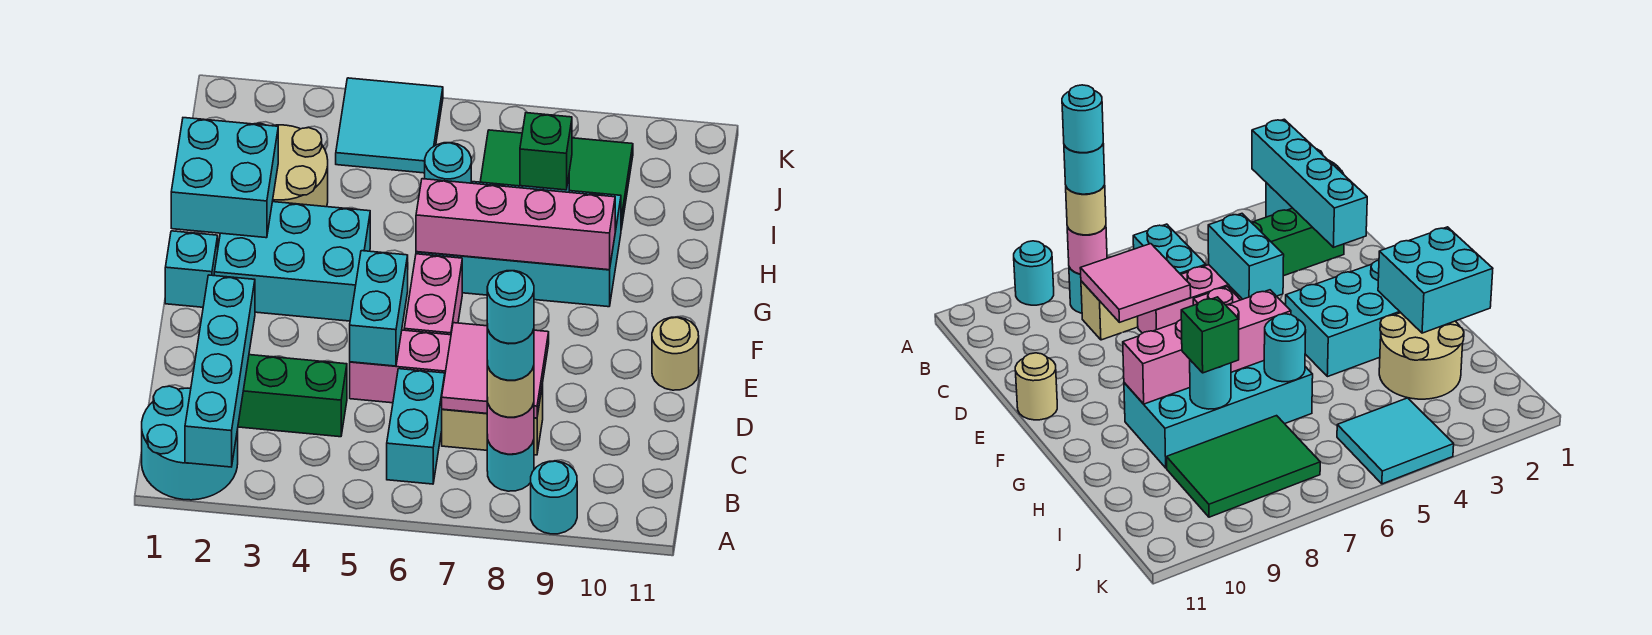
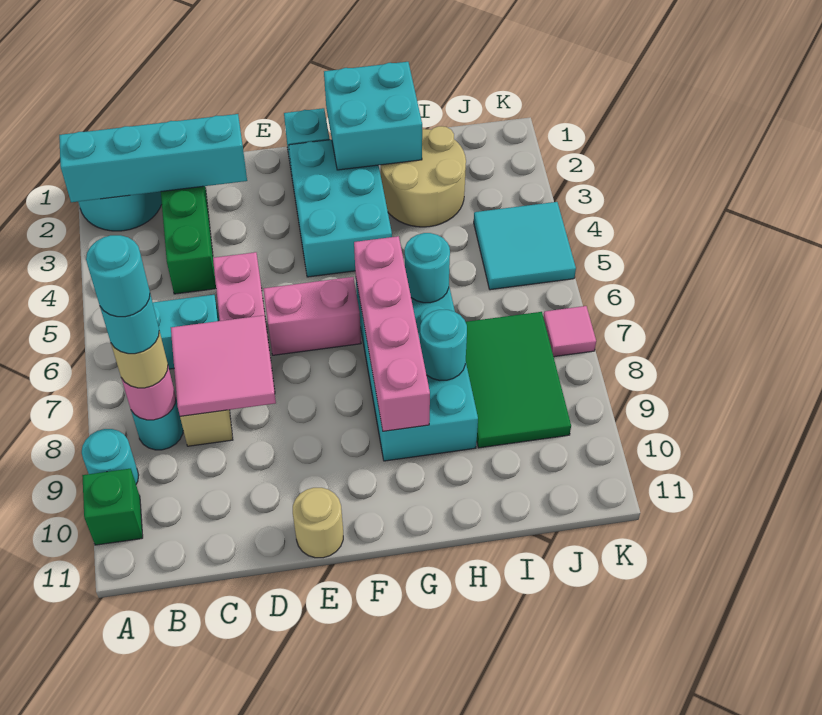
cyan 1x2 brick [350,251,408,366] -> none
green 1x1 brick [520,113,572,190] -> green 1x1 brick moved to [82,469,143,545]
none -> pink 1x1 tile [543,306,596,357]

